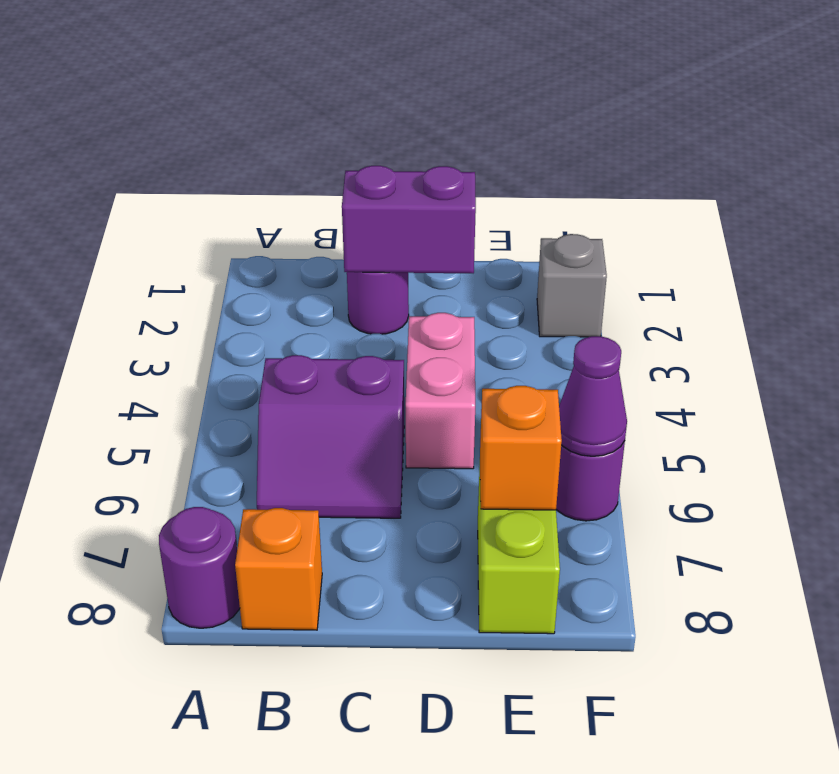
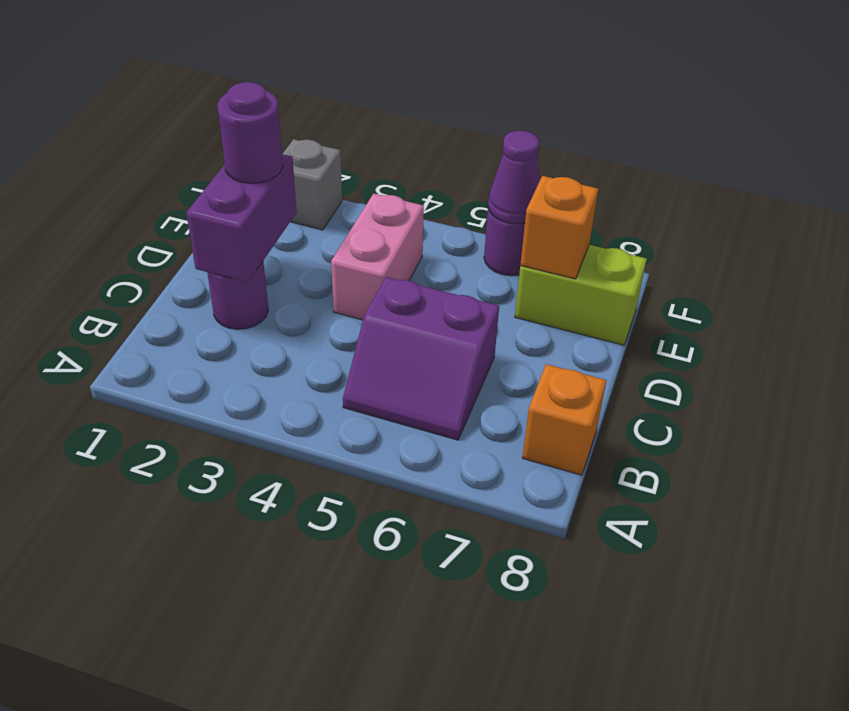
purple 1x1 round brick [159,507,240,628] -> purple 1x1 round brick moved to [218,82,283,183]
purple 2x2 slope [257,355,404,518] -> purple 2x2 slope turned to [343,277,499,440]
pink 1x2 brick [406,313,475,469] -> pink 1x2 brick turned to [331,194,424,320]

